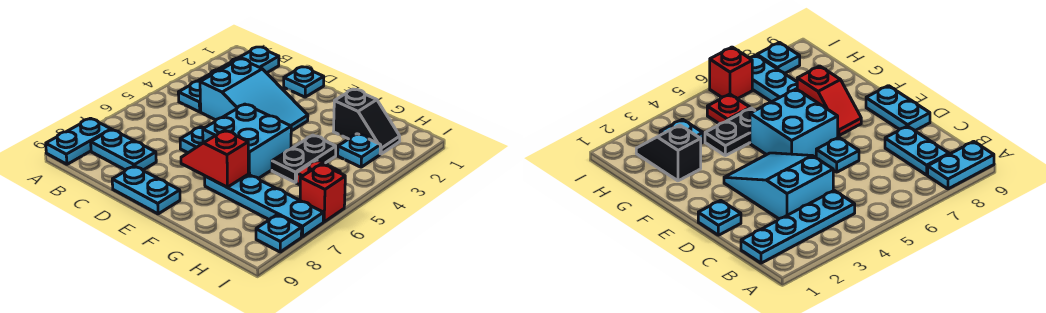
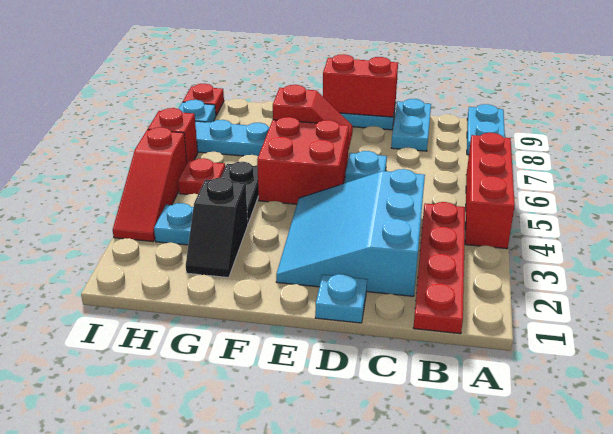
none -> red 1x3 brick [465,133,515,249]
cyan 1x4 plate [178,47,279,112] -> red 1x4 plate [413,202,465,334]
cyan 1x2 plate [91,130,156,170] -> cyan 1x2 plate turned to [391,99,431,151]
cyan 2x3 slope [200,59,308,131] -> cyan 3x3 slope [276,169,425,296]
none -> red 1x2 brick [323,54,398,117]
cyan 2x2 brick [203,104,291,178] -> red 2x2 brick [257,117,349,204]
black 1x2 slope [333,89,400,154] -> black 1x2 slope turned to [186,178,248,278]
none -> red 1x3 slope [113,127,187,242]
none -> red 1x1 plate [183,84,224,115]

